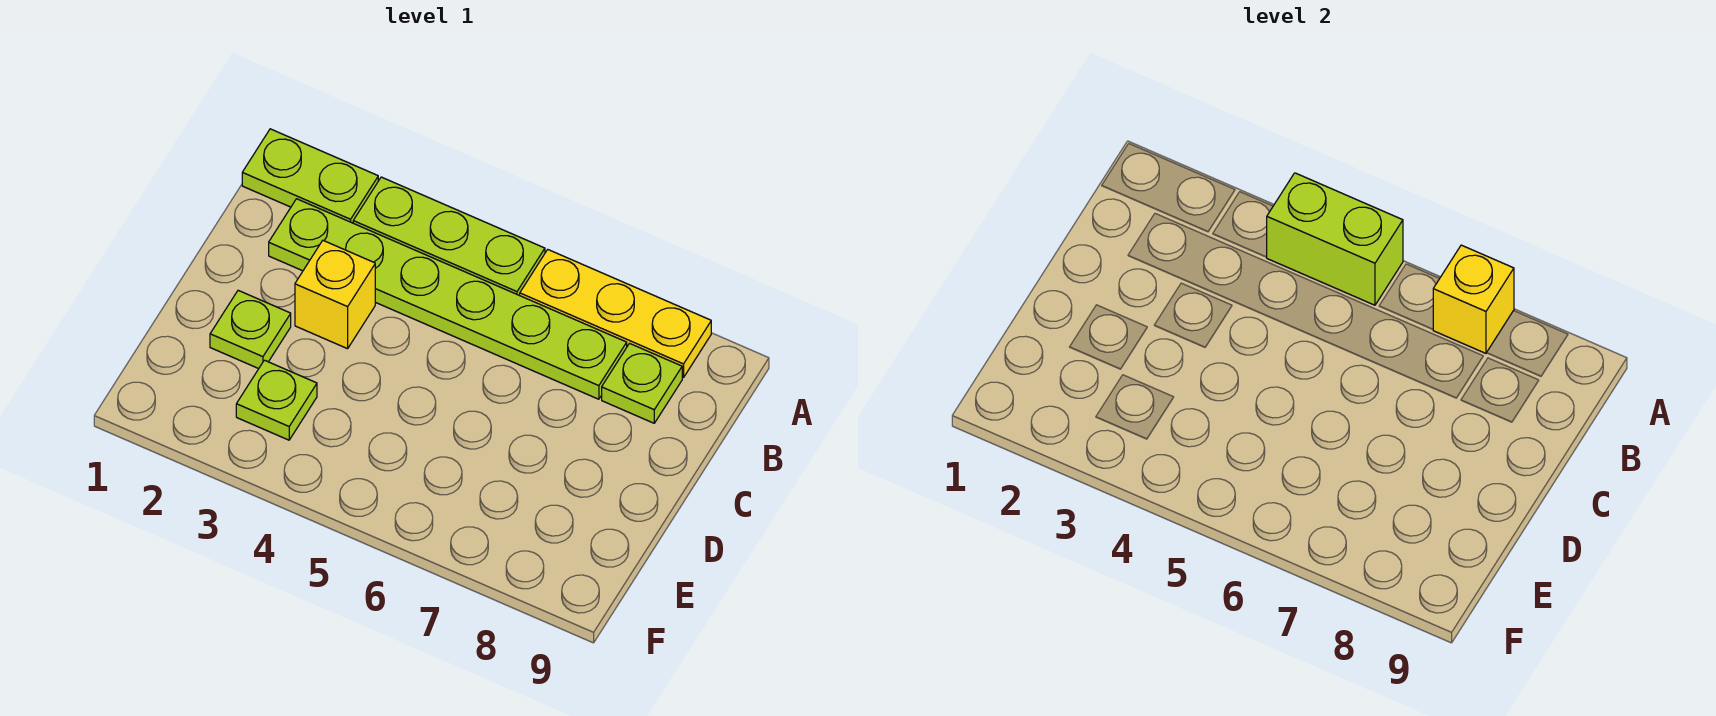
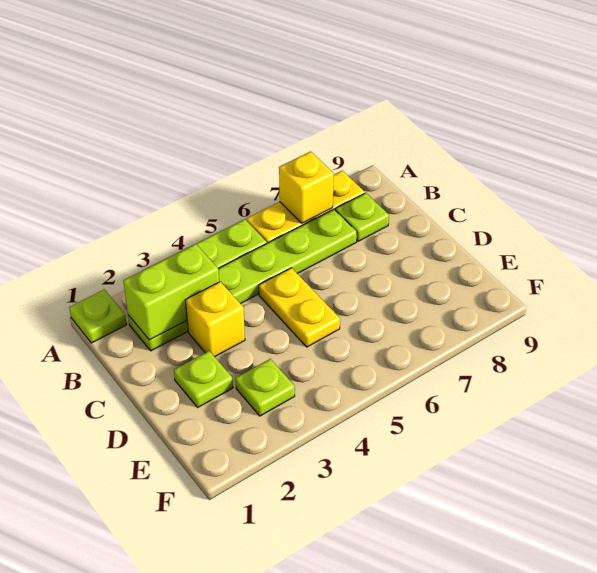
lime 1x2 plate [242,129,378,223] -> lime 1x1 plate [69,289,127,343]
lime 1x2 brick [1267,173,1403,305] -> lime 1x2 brick moved to [123,244,219,340]
none -> yellow 1x2 plate [259,268,340,347]

